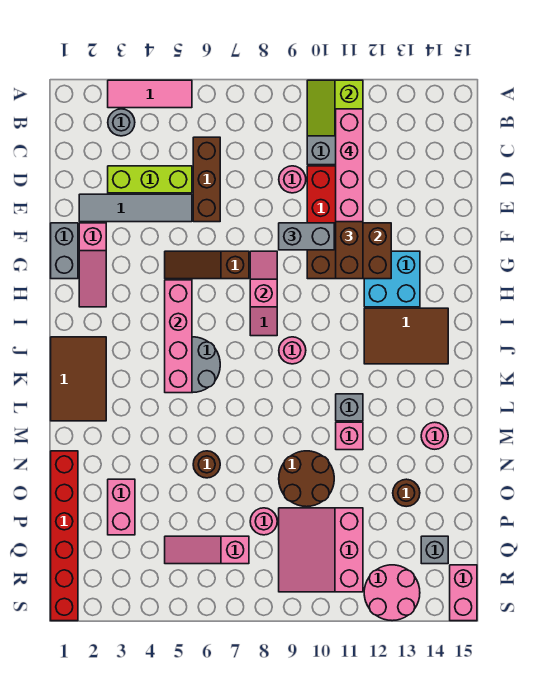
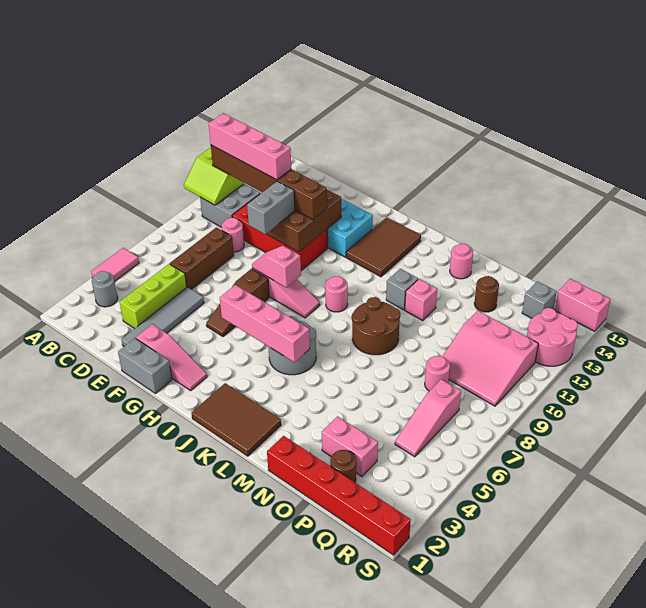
pink 1x3 tile [108,80,192,108] -> pink 1x2 tile [91,248,139,281]
brown 1x3 brick [193,137,220,222] -> brown 1x3 brick turned to [170,227,234,289]
brown 1x1 round brick [193,451,220,478] -> brown 1x1 round brick moved to [331,450,356,482]
brown 2x2 round brick [279,451,334,507] -> brown 2x2 round brick moved to [352,297,400,355]

